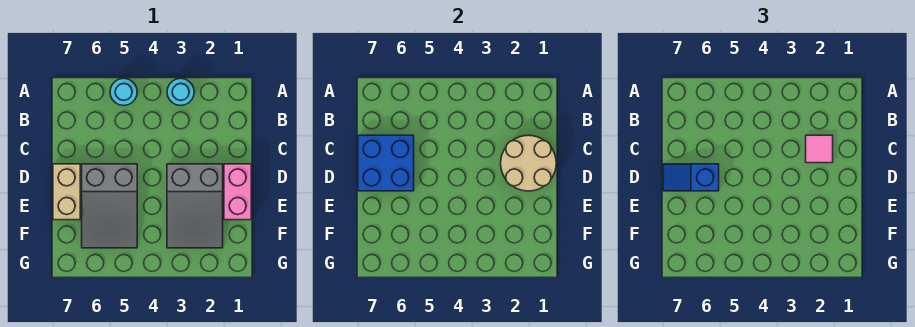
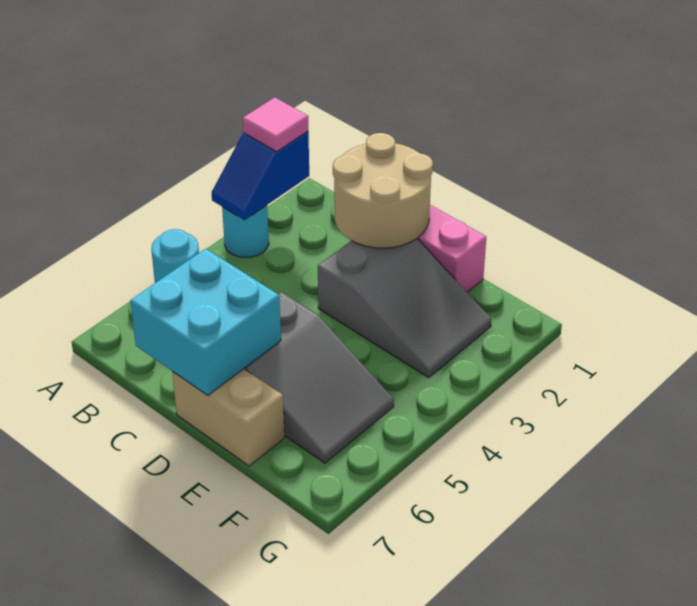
pink 1x1 tile [806,135,833,163] -> pink 1x1 tile moved to [243,97,308,152]
blue 2x2 brick [358,135,414,191] -> cyan 2x2 brick [130,249,281,395]
blue 1x2 slope [663,164,719,191] -> blue 1x2 slope moved to [212,131,309,220]

